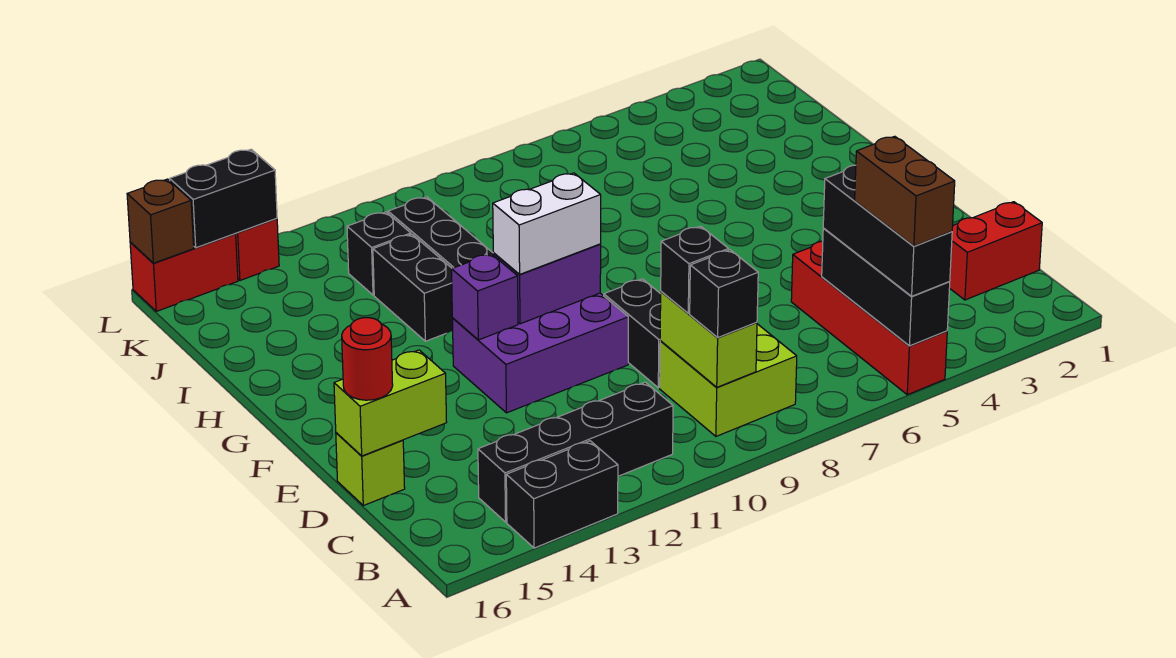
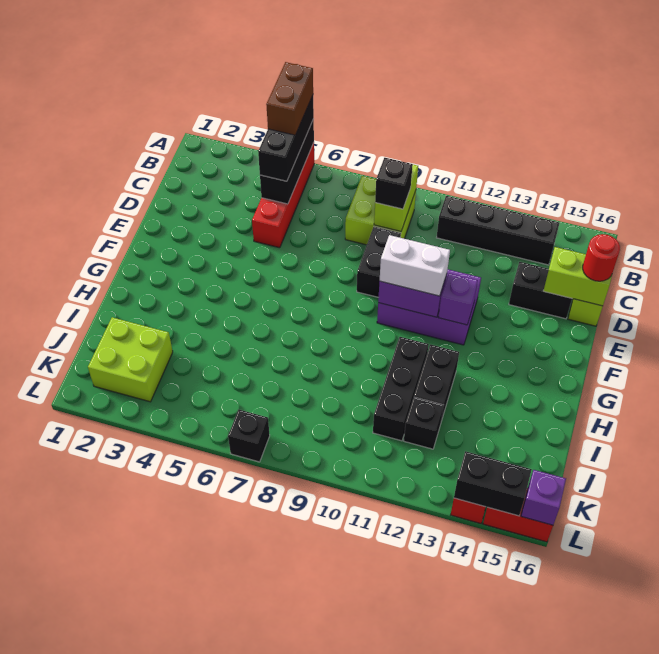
black 1x2 brick [506,441,618,548] -> black 1x2 brick moved to [509,262,572,319]
black 1x1 brick [690,250,758,337] -> black 1x1 brick moved to [228,410,270,462]
red 1x2 brick [949,202,1042,300] -> none
none -> lime 2x2 brick [88,317,173,402]
brown 1x1 brick [127,179,194,263] -> purple 1x1 brick [521,470,566,525]

